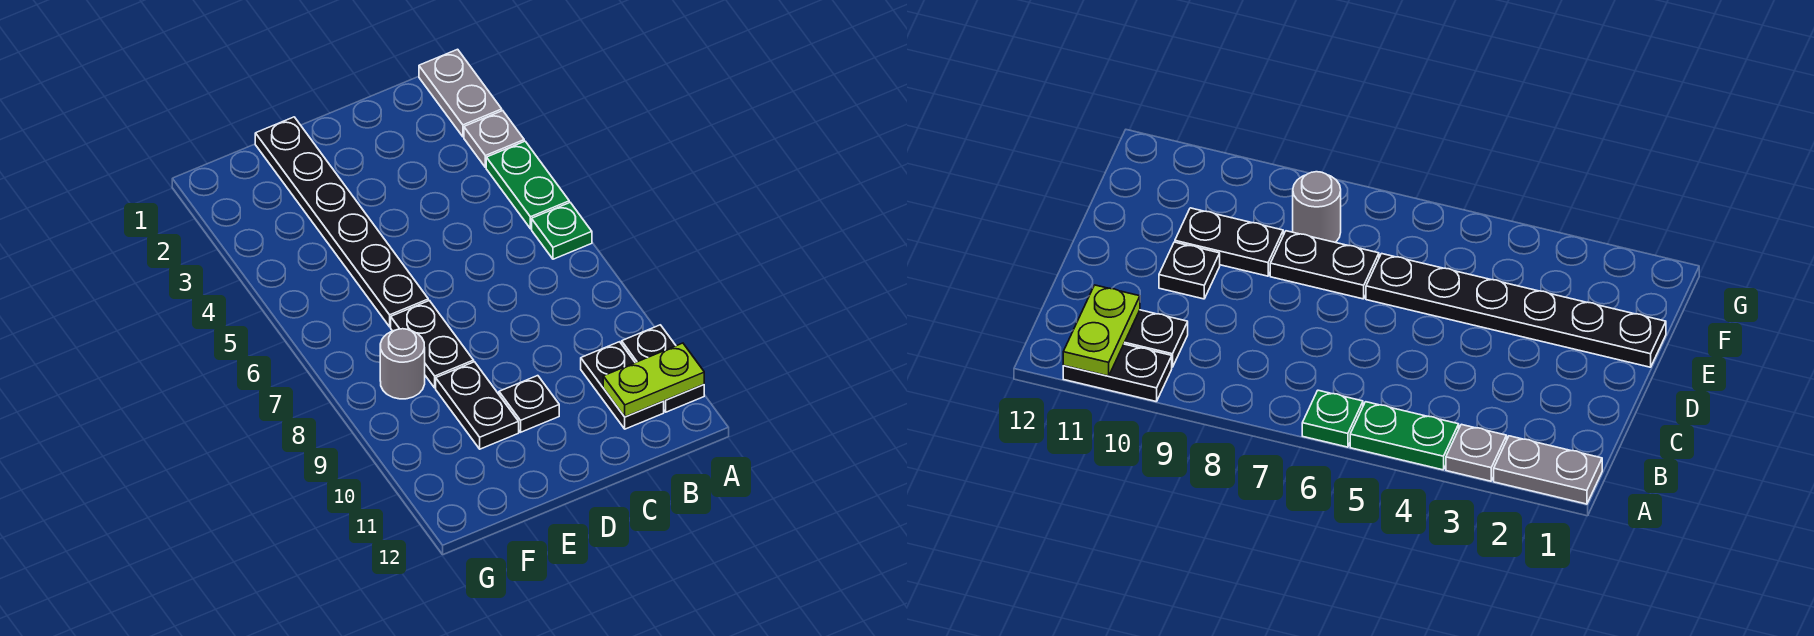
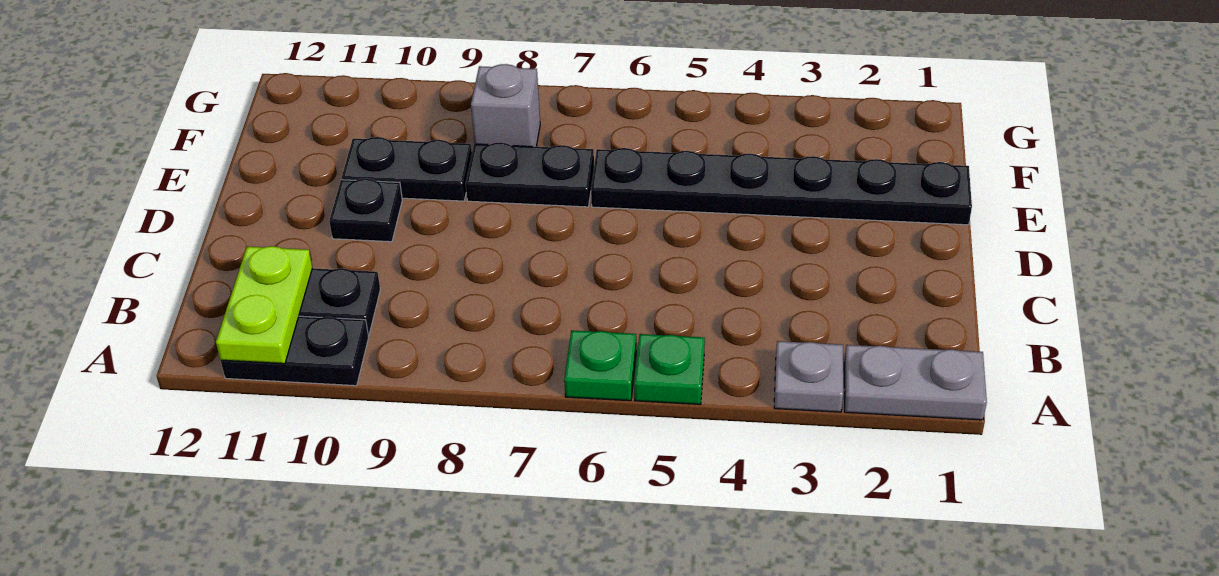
green 1x2 plate [486,141,569,229] -> green 1x1 plate [634,334,705,405]
grey 1x1 round brick [380,329,425,399] -> grey 1x1 brick [471,64,540,147]

